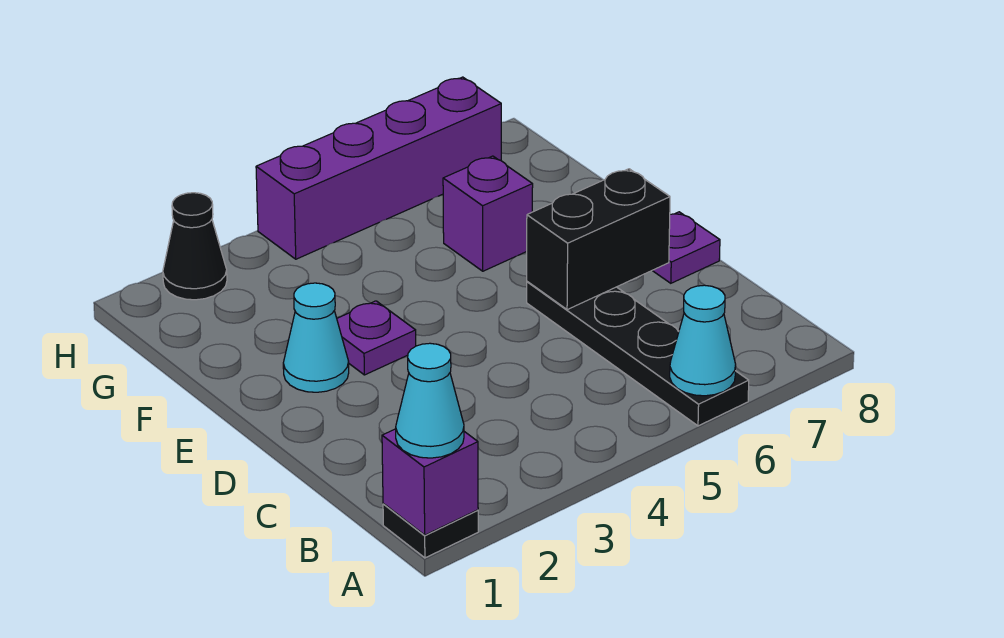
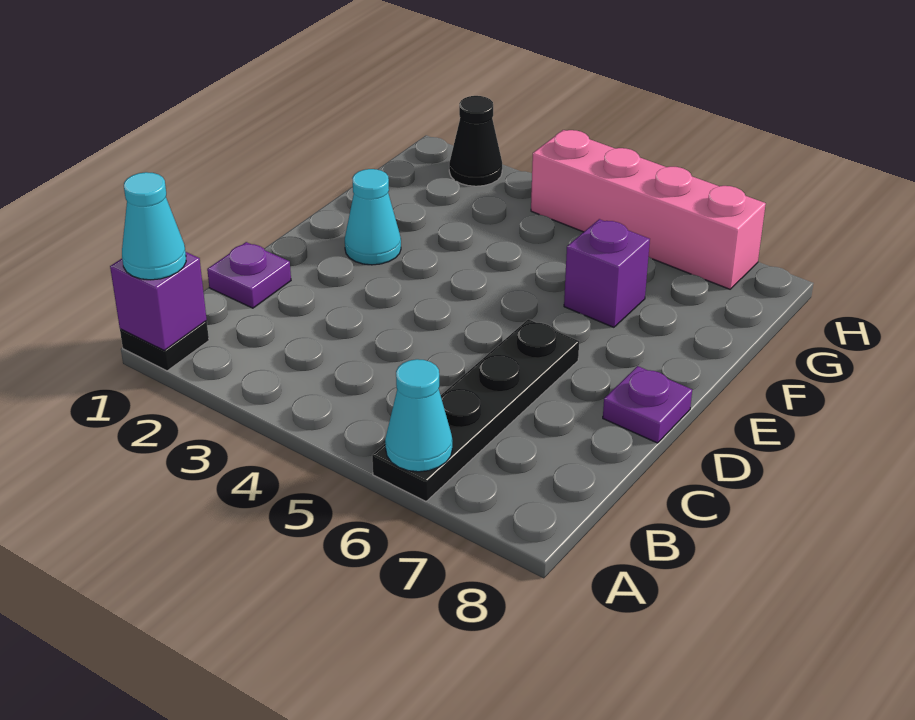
black 1x2 brick [527,169,670,310] -> none
purple 1x1 plate [337,301,416,375] -> purple 1x1 plate moved to [207,242,291,308]
purple 1x4 brick [256,77,501,259] -> pink 1x4 brick [531,130,766,289]

